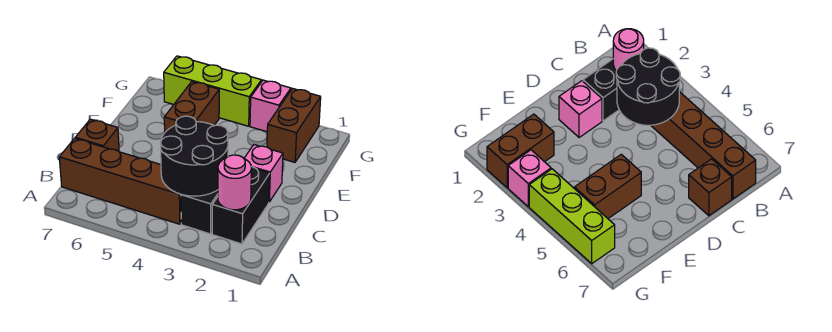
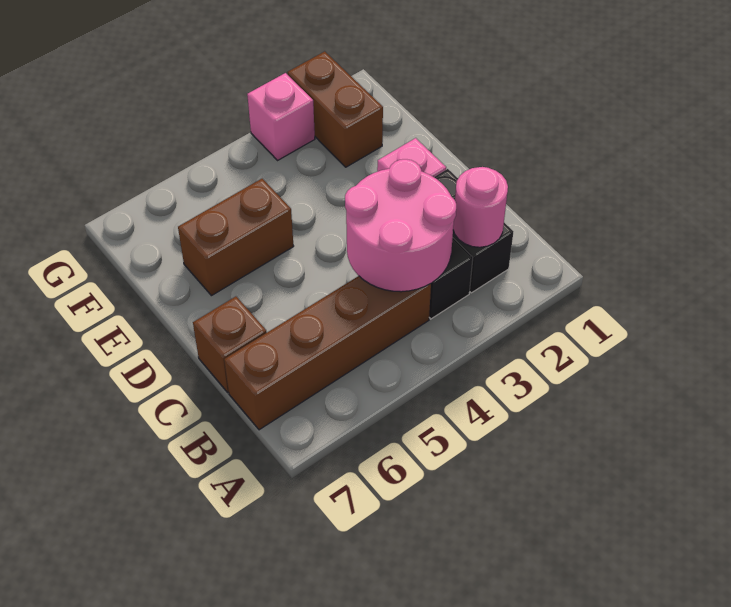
black 2x2 round brick [161,116,228,196] -> pink 2x2 round brick [345,159,456,292]
brown 1x2 brick [164,82,219,132] -> brown 1x2 brick turned to [178,179,294,296]
lime 1x3 brick [164,56,262,126] -> none

